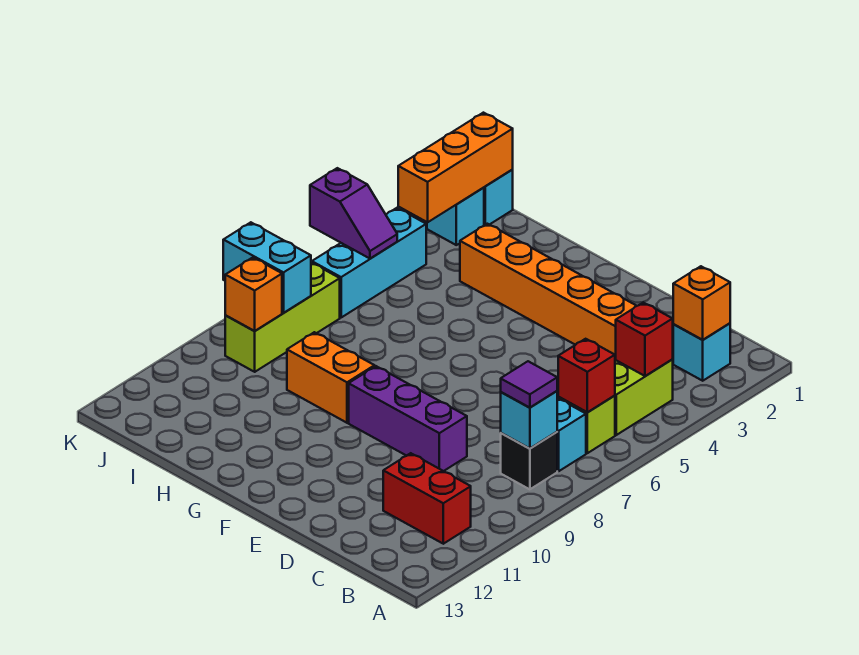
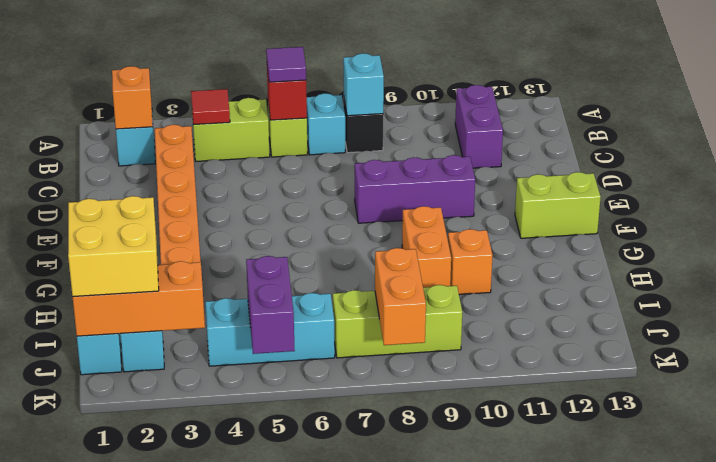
red 1x1 brick [616,302,673,376] -> red 1x1 tile [191,89,230,125]
purple 1x1 tile [501,361,557,408] -> purple 1x1 tile moved to [266,47,306,82]
red 1x2 brick [383,453,471,544] -> purple 1x2 brick [455,85,503,168]
purple 1x3 brick [349,366,467,471] -> purple 1x3 brick turned to [355,155,475,223]
none -> lime 1x2 brick [515,172,601,238]
none -> yellow 2x2 brick [68,196,159,297]
purple 1x2 slope [310,168,397,258] -> purple 1x2 brick [246,256,295,354]
cyan 1x2 brick [223,222,311,313] -> orange 1x2 brick [375,248,426,345]
orange 1x1 brick [225,258,282,331] -> orange 1x1 brick moved to [448,229,493,295]

